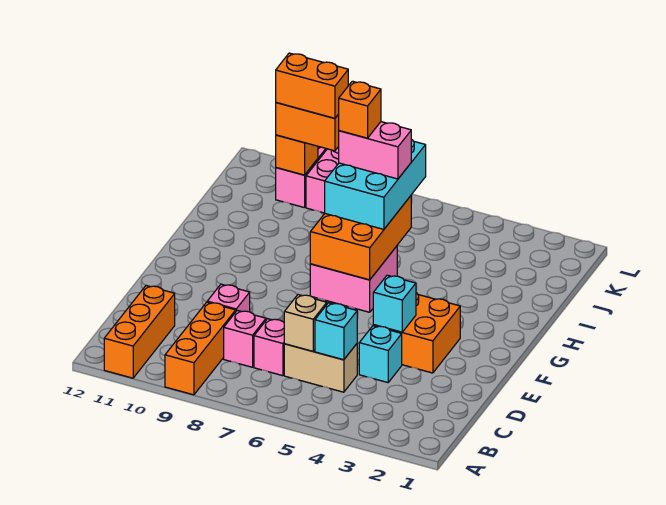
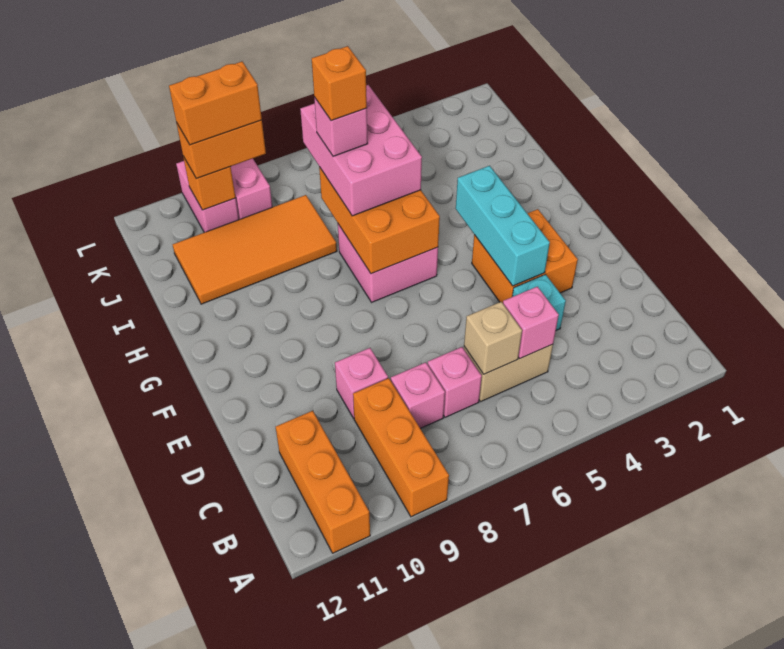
cyan 1x1 brick [315,303,357,360] -> pink 1x1 brick [503,287,559,358]
cyan 1x1 brick [373,275,416,332] -> cyan 1x3 brick [456,166,550,286]
cyan 2x3 brick [325,139,426,229] -> pink 2x3 brick [300,85,422,216]
pink 1x2 brick [339,122,411,179] -> pink 1x1 brick [314,97,368,156]
none -> orange 2x4 tile [173,195,337,304]

